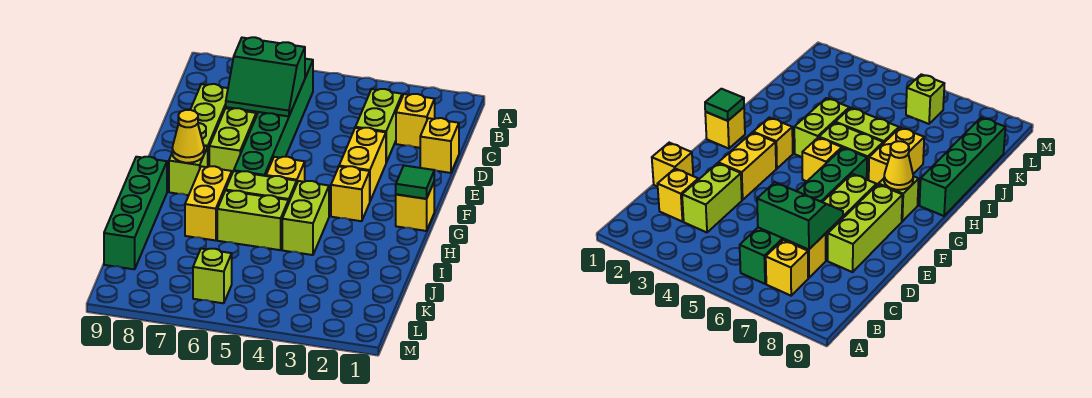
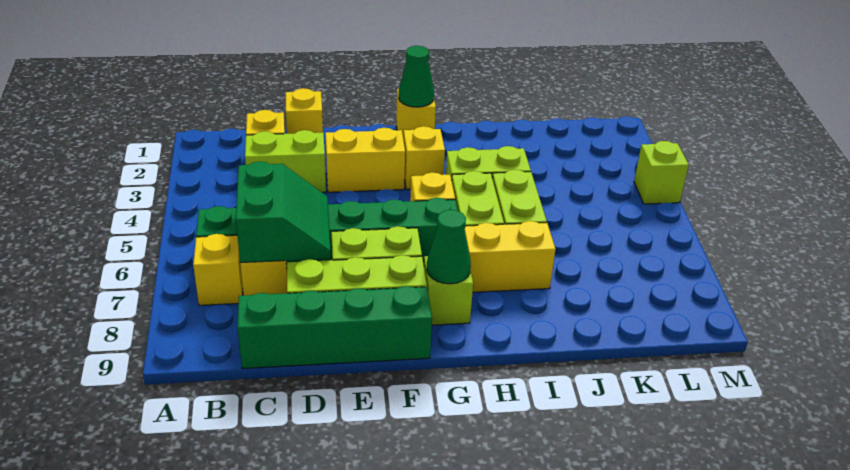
green 1x1 tile [396,166,434,199] -> green 1x1 cone [399,46,434,107]
yellow 1x1 cone [172,110,204,163] -> green 1x1 cone [427,210,471,284]
green 1x4 brick [104,157,167,269] -> green 1x4 brick moved to [237,286,432,369]
lime 1x1 brick [193,249,232,303] -> lime 1x1 brick moved to [634,141,689,204]

